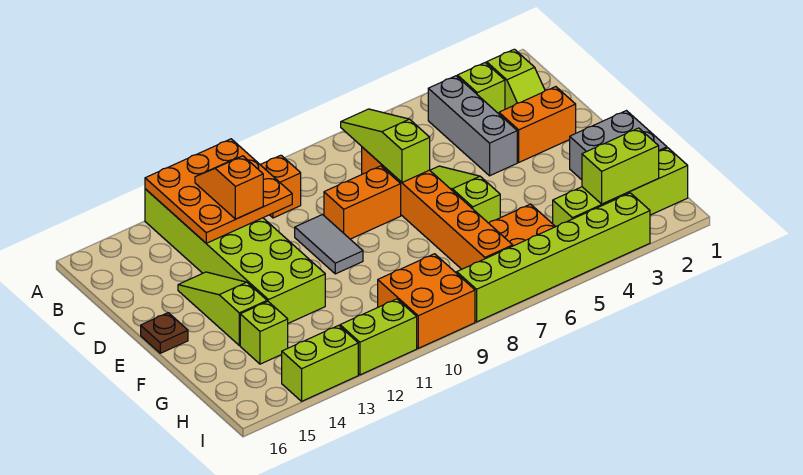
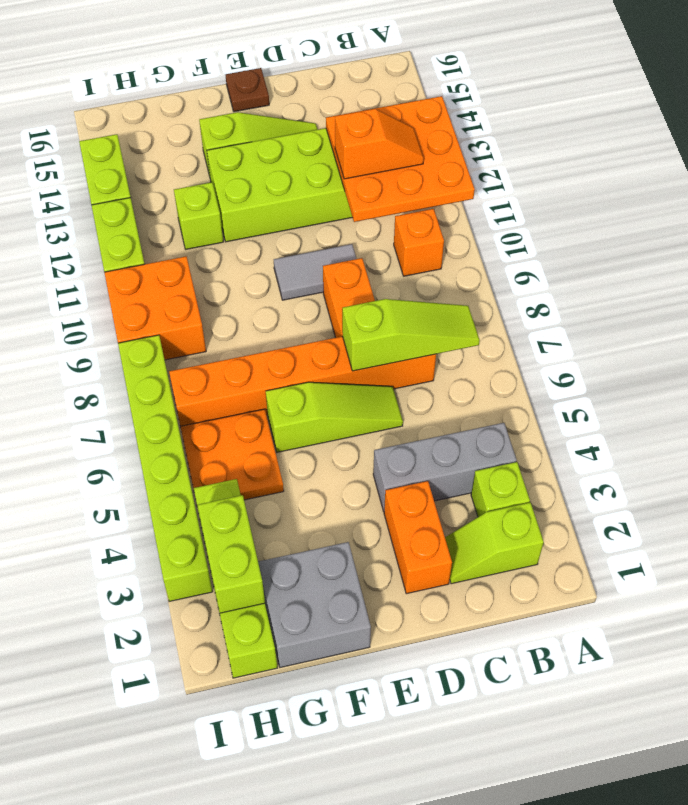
lime 1x1 brick [240,302,288,364] -> lime 1x1 brick moved to [174,182,223,249]

